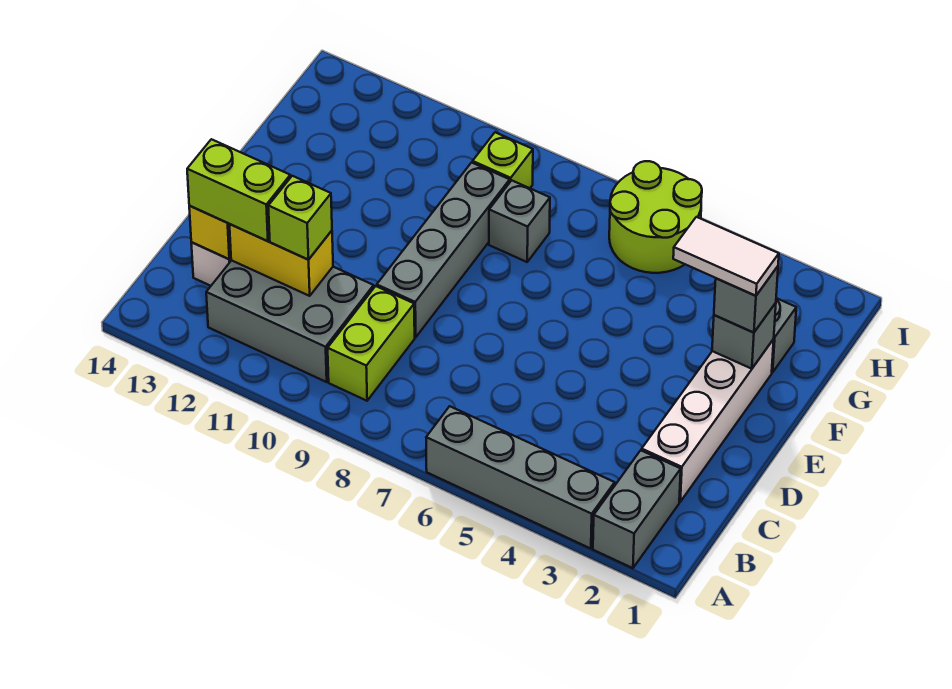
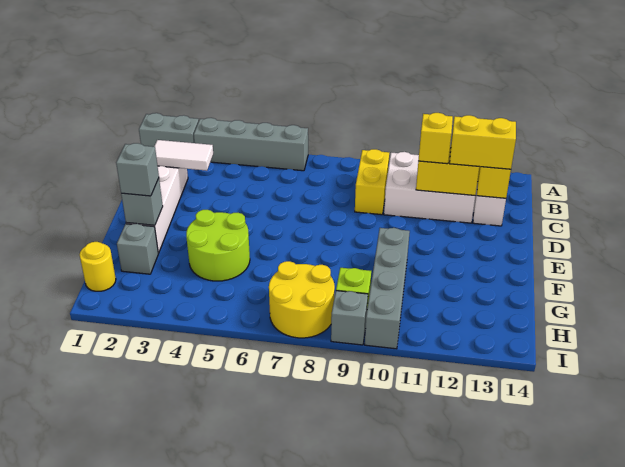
grey 1x2 brick [593,450,681,568] -> grey 1x2 brick turned to [139,113,199,147]
lime 1x2 brick [328,286,415,401] -> yellow 1x2 brick [355,149,389,215]
grey 2x3 brick [206,260,374,382] -> white 2x3 brick [384,152,475,223]
lime 1x1 brick [268,176,332,260] -> yellow 1x1 brick [418,113,453,164]
lime 1x2 brick [187,139,290,241] -> yellow 1x2 brick [450,115,516,169]
grey 1x4 brick [377,163,510,337] -> grey 1x4 brick moved to [365,228,410,349]
white 1x2 tile [673,217,779,296] -> white 1x2 tile moved to [154,140,213,171]
grey 1x1 brick [489,180,550,262] -> grey 1x1 brick moved to [331,291,368,345]
none -> yellow 1x1 round brick [80,242,116,291]
lime 2x2 round brick [609,161,702,273] -> lime 2x2 round brick moved to [186,210,250,281]
none -> yellow 2x2 round brick [269,261,335,338]

